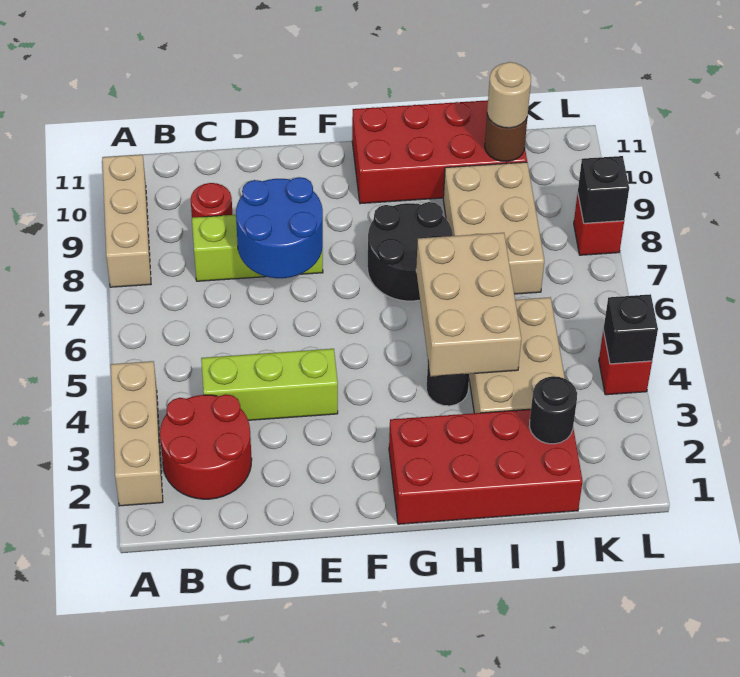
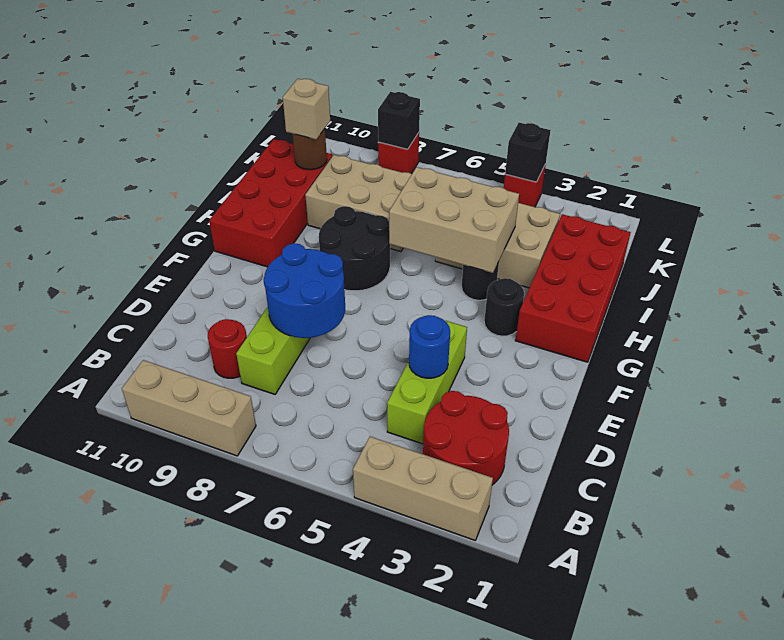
none -> blue 1x1 round brick [409,315,450,378]
black 1x1 round brick [529,376,577,444] -> black 1x1 round brick moved to [484,278,524,336]
tan 1x1 round brick [487,62,531,128] -> tan 1x1 brick [283,79,330,139]

